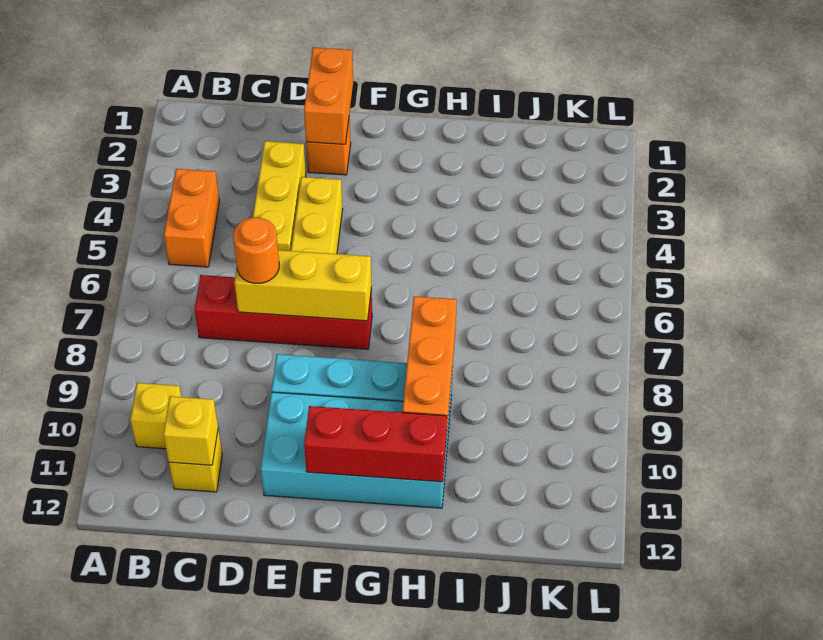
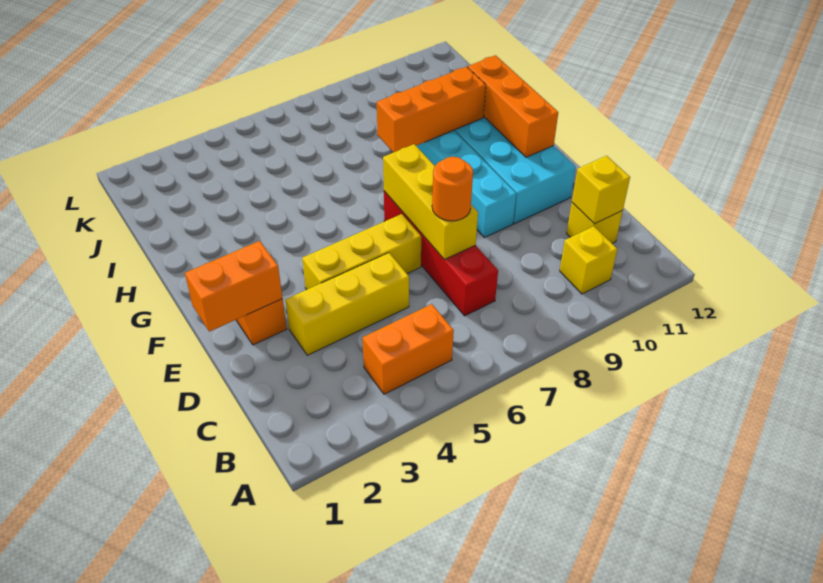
red 1x3 brick [304,406,447,482] -> orange 1x3 brick [468,55,558,157]

